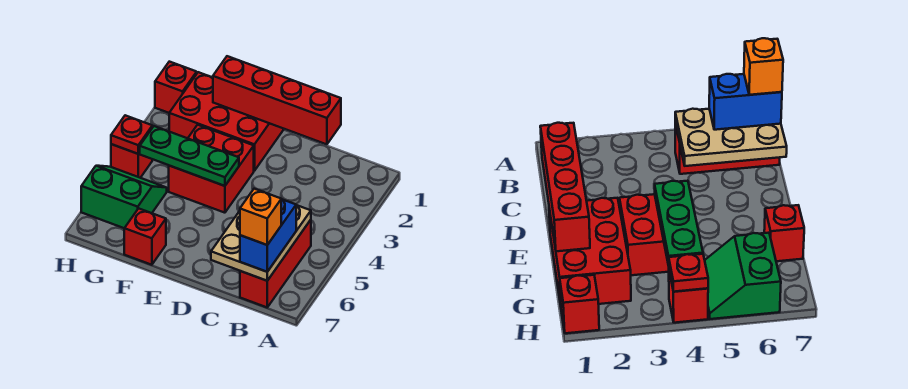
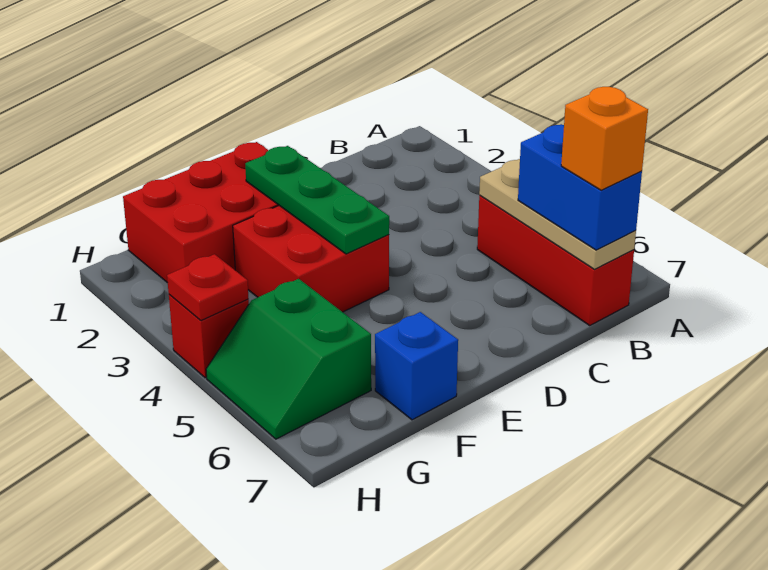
tan 2x3 plate [211,205,311,281] -> tan 1x3 plate [479,159,636,269]
red 1x4 brick [213,56,341,144] -> none
green 1x3 plate [140,126,239,186] -> green 1x3 plate turned to [245,146,389,254]
red 1x1 brick [124,208,166,265] -> blue 1x1 brick [375,312,458,420]
green 2x2 slope [81,166,167,228] -> green 2x2 slope turned to [206,279,371,439]
red 1x1 brick [155,62,197,113] -> none

